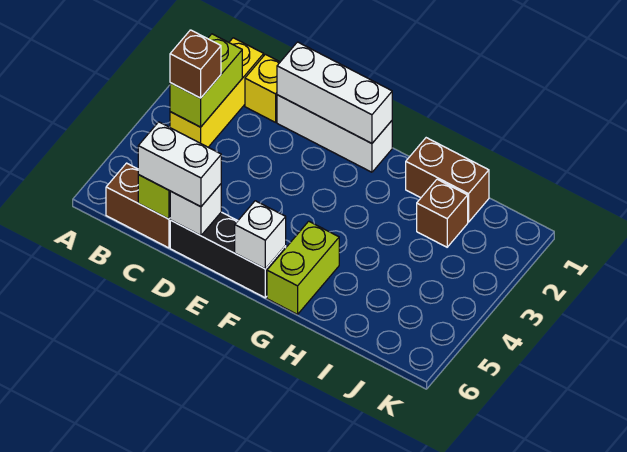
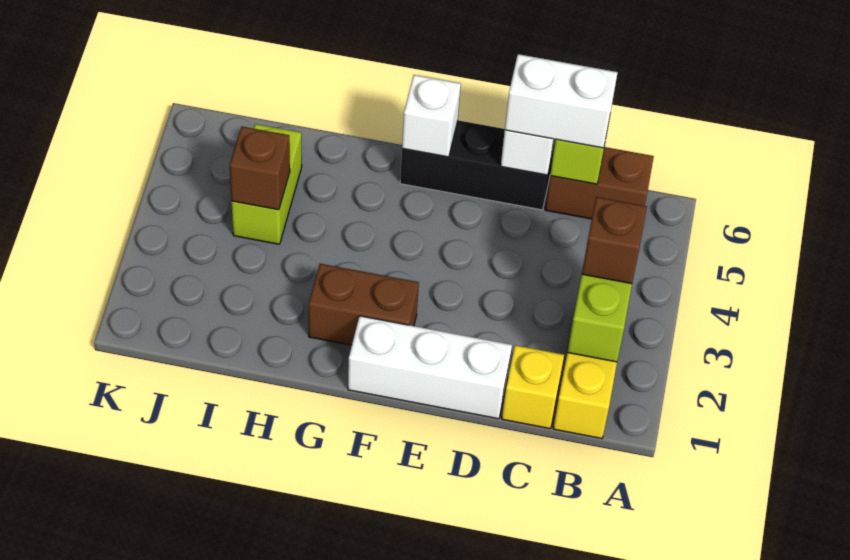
white 1x3 brick [277,42,392,143] -> none
lime 1x2 brick [267,221,339,314] -> lime 1x2 brick moved to [232,124,302,244]
brown 1x2 brick [406,138,489,222] -> brown 1x2 brick moved to [309,264,419,345]
brown 1x1 brick [417,179,468,247] -> brown 1x1 brick moved to [230,127,290,210]

